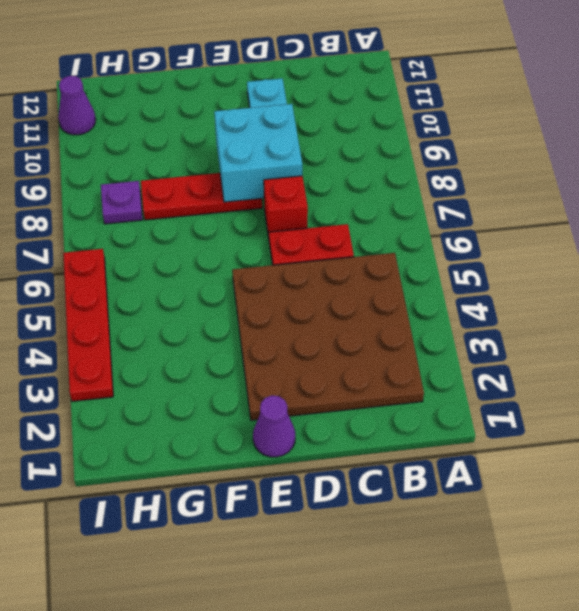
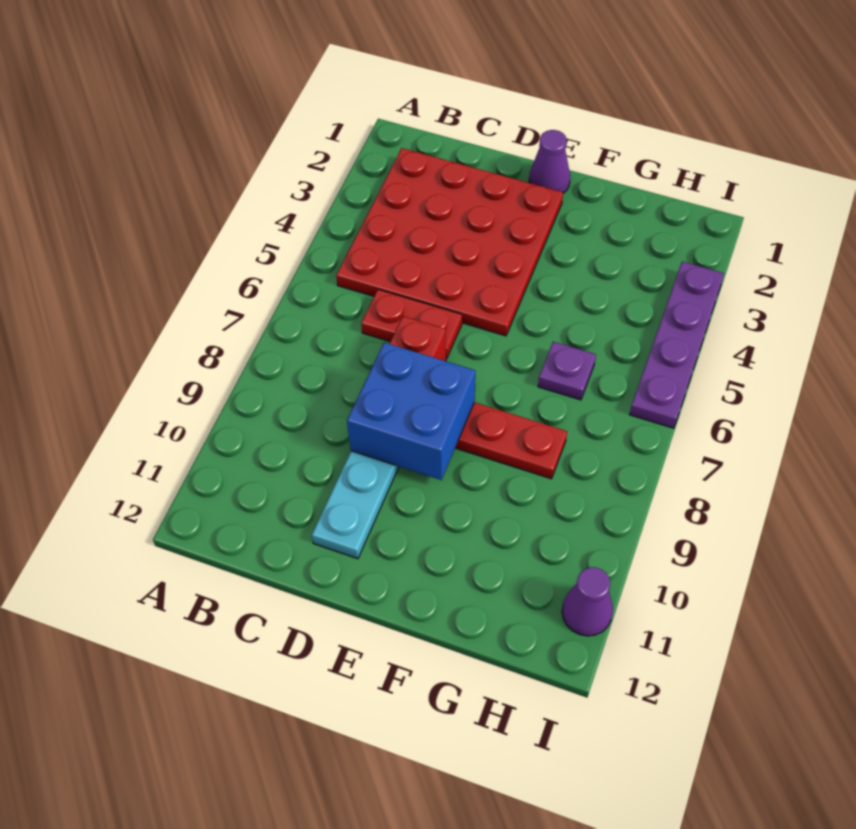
brown 4x4 plate [232,253,424,420] -> red 4x4 plate [336,148,563,336]
cyan 2x2 brick [214,104,302,202] -> blue 2x2 brick [347,343,475,480]
purple 1x1 plate [101,181,143,224] -> purple 1x1 plate moved to [538,342,596,400]
red 1x4 plate [63,249,113,401] -> purple 1x4 plate [630,262,724,428]

